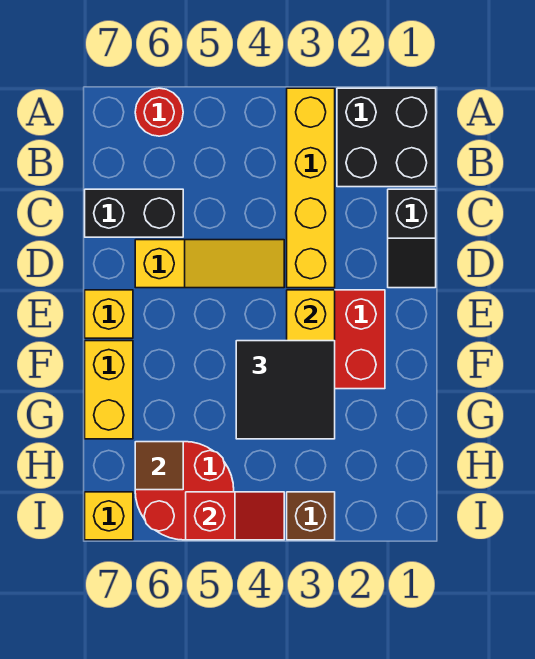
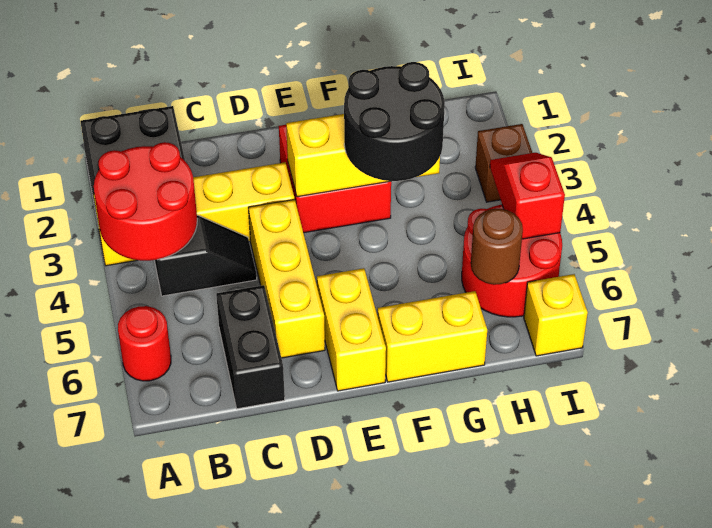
none -> red 2x2 round brick [94,142,197,261]
black 1x2 slope [388,189,436,288] -> black 1x2 slope moved to [154,215,257,296]
yellow 1x3 slope [135,240,284,288] -> yellow 1x3 brick [248,199,325,358]
yellow 1x1 brick [85,290,133,338] -> yellow 1x2 brick [317,268,386,391]
black 2x2 tile [236,341,335,439] -> black 2x2 round brick [344,62,445,181]
brown 1x1 tile [135,442,183,490] -> brown 1x1 round brick [471,209,523,285]

